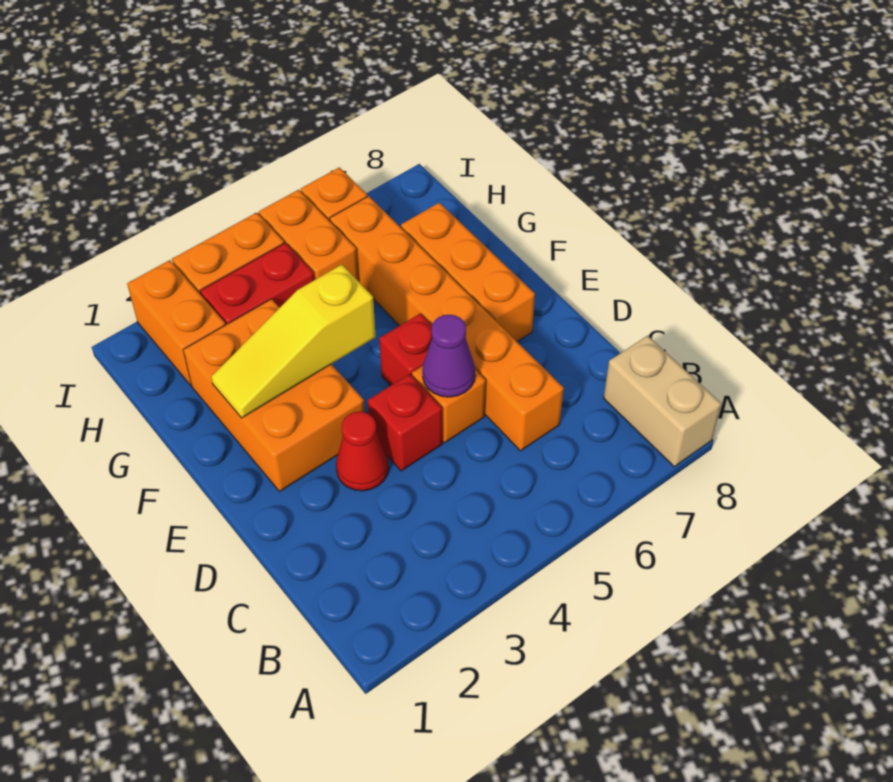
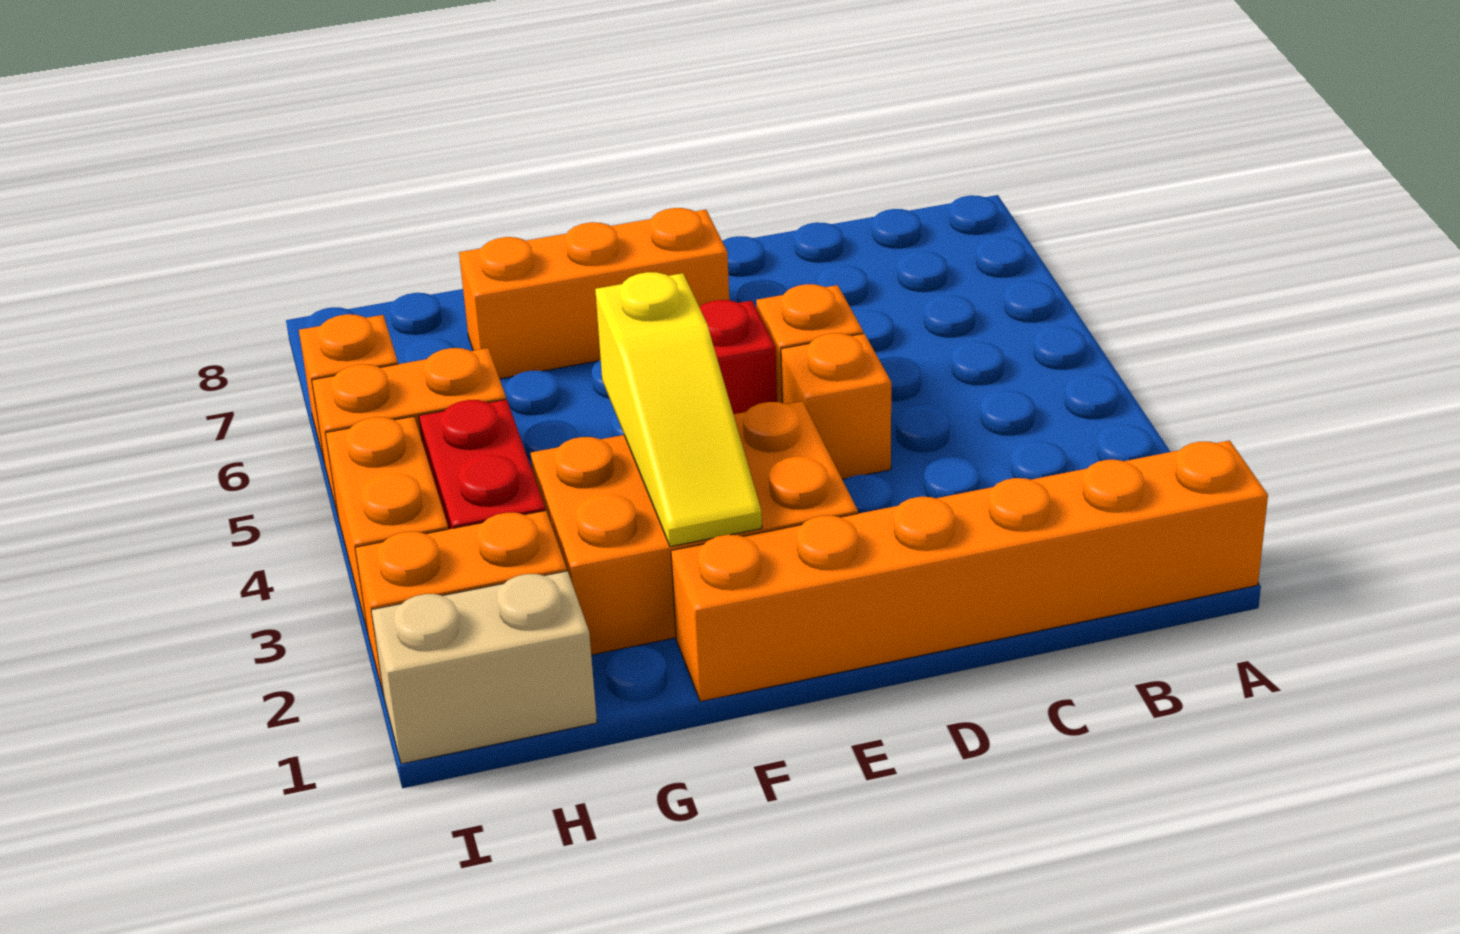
tan 1x2 brick [604,336,721,467] -> tan 1x2 brick moved to [371,571,597,764]
orange 1x6 brick [330,196,564,451] -> orange 1x6 brick moved to [671,440,1268,702]
red 1x1 cone [336,412,389,491] -> none
red 1x1 brick [368,374,442,471] -> orange 1x1 brick [781,333,891,479]
purple 1x1 cone [422,315,475,397] -> none

